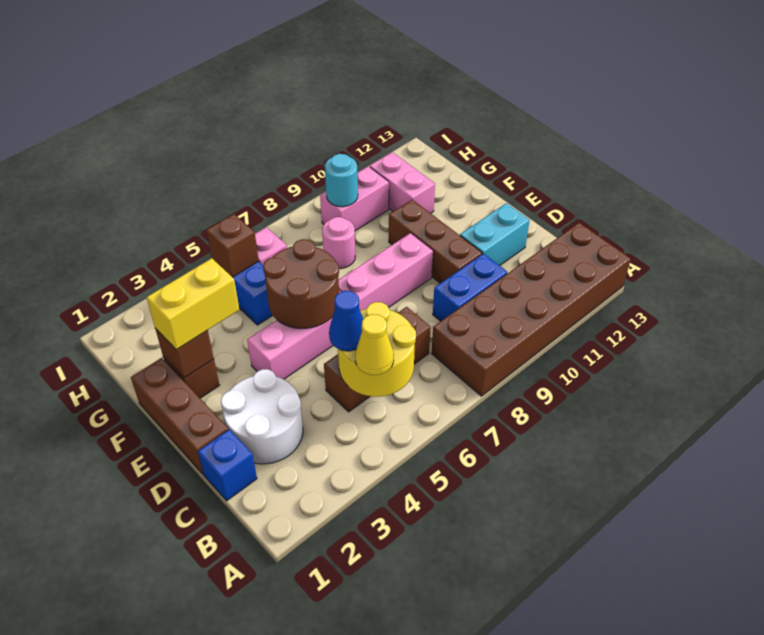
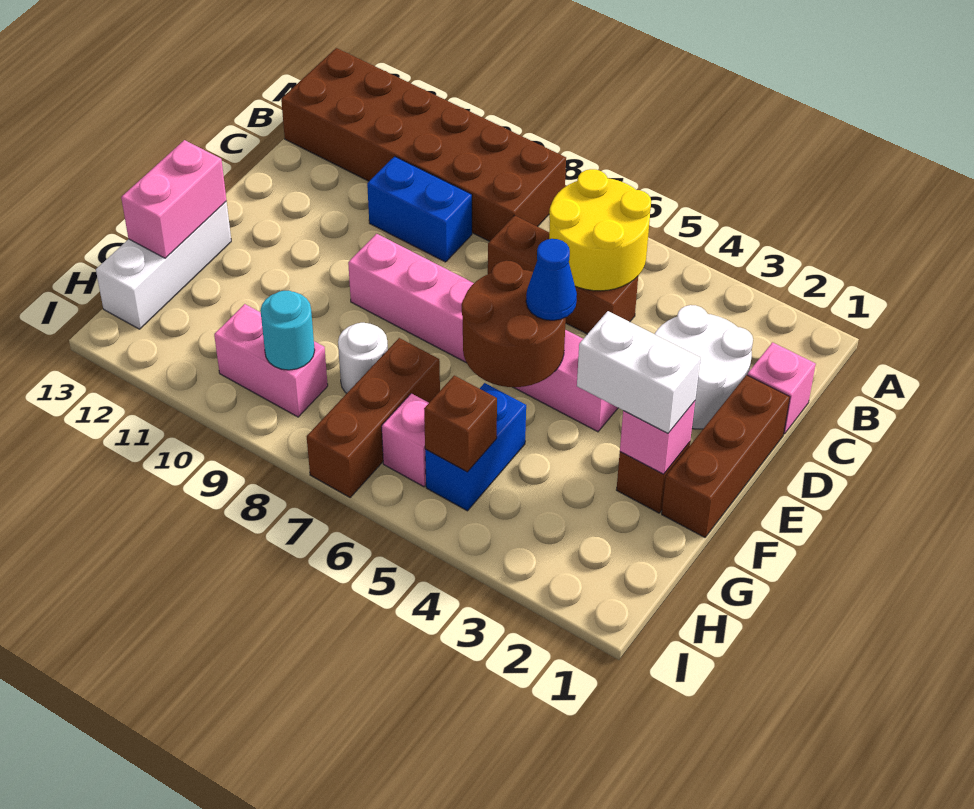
yellow 1x1 cone [355,314,394,375] -> none
blue 1x1 brick [198,430,257,501] -> pink 1x1 brick [748,342,816,434]
blue 1x1 cone [329,291,363,351] -> blue 1x1 cone moved to [526,239,577,320]
brown 1x3 brick [389,200,482,283] -> brown 1x3 brick moved to [307,338,440,497]
cyan 1x2 brick [460,203,530,266] -> none
brown 1x1 brick [155,328,214,378] -> pink 1x1 brick [620,401,695,474]
yellow 1x2 brick [147,258,239,350] -> white 1x2 brick [577,311,700,433]
none -> white 1x3 brick [96,202,231,329]
pink 1x1 round brick [322,217,355,269] -> white 1x1 round brick [338,323,388,393]
pink 1x2 brick [370,152,435,213] -> pink 1x2 brick moved to [121,140,226,258]

